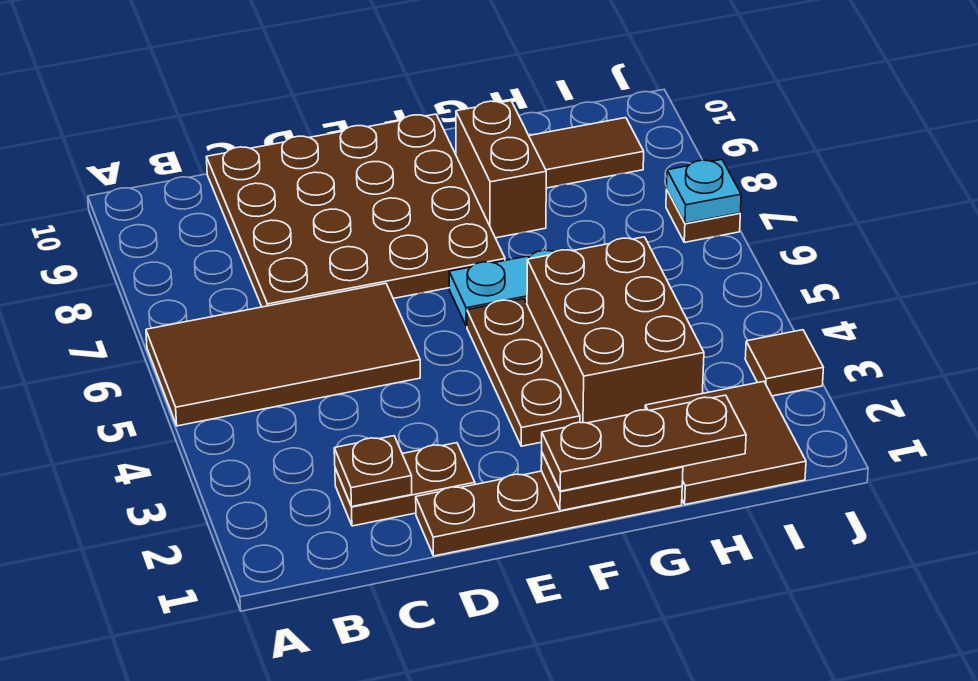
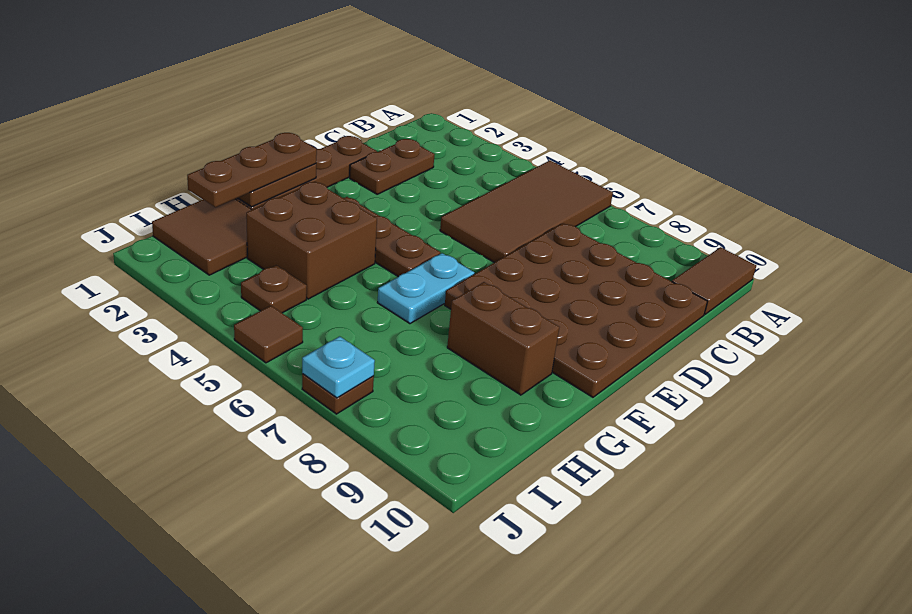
brown 1x1 plate [334,436,412,507] -> brown 1x1 plate moved to [241,265,307,313]
brown 2x3 brick [527,237,704,423] -> brown 2x2 brick [246,182,377,299]
brown 1x2 tile [529,118,644,188] -> brown 1x2 tile moved to [672,247,756,314]
brown 1x1 tile [745,330,824,396] -> brown 1x1 tile moved to [234,306,303,363]

